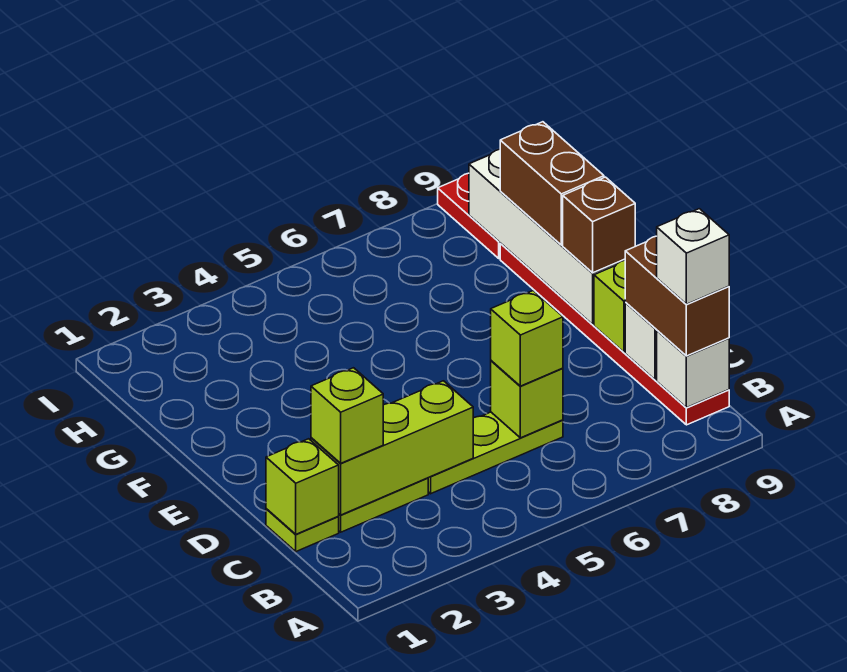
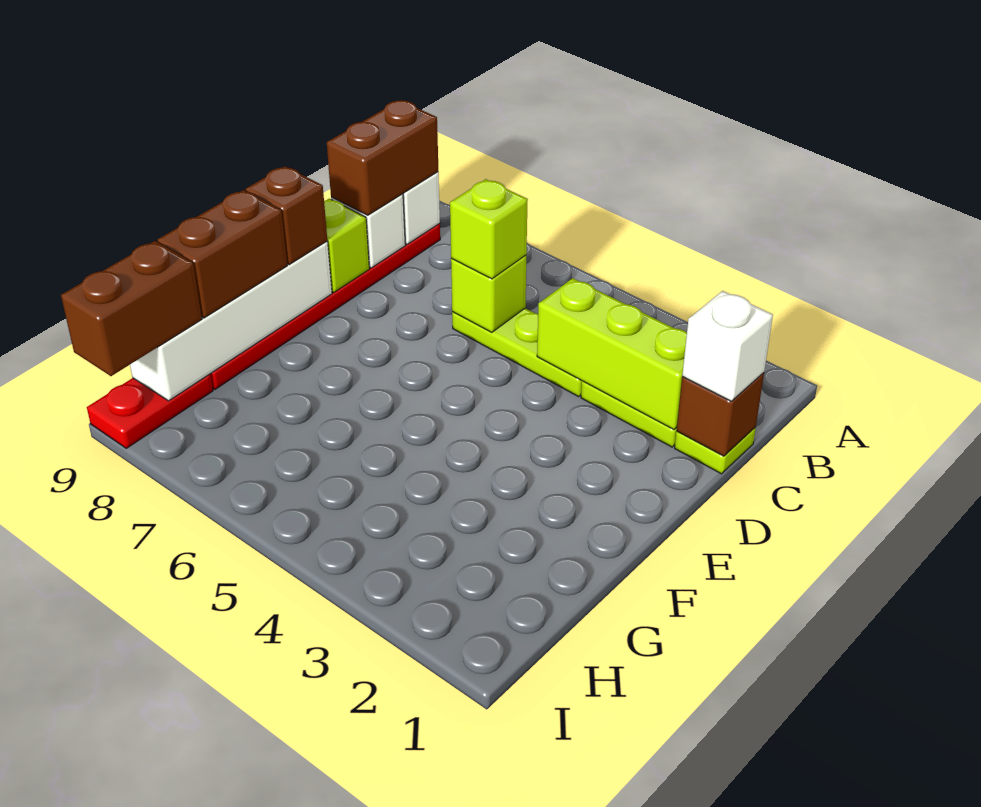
white 1x1 brick [657,209,729,304] -> white 1x1 brick moved to [682,291,773,401]
lime 1x1 brick [266,439,339,534] -> brown 1x1 brick [676,373,764,456]
lime 1x1 brick [311,368,383,463] -> none
none -> brown 1x2 brick [61,241,202,376]

